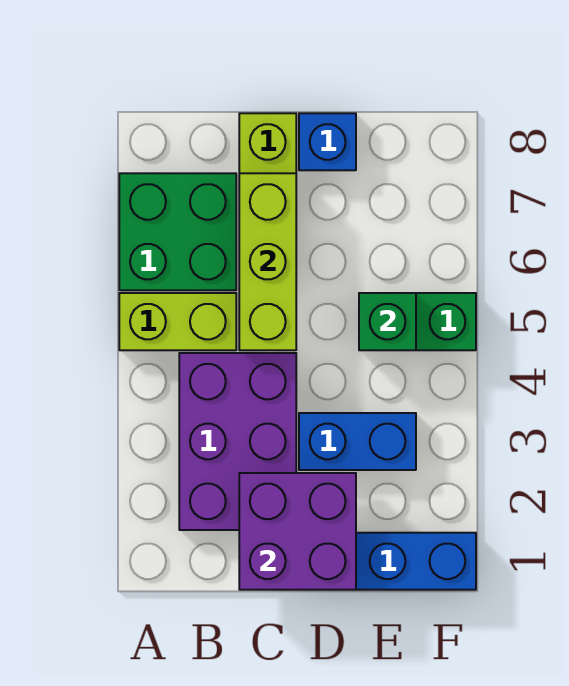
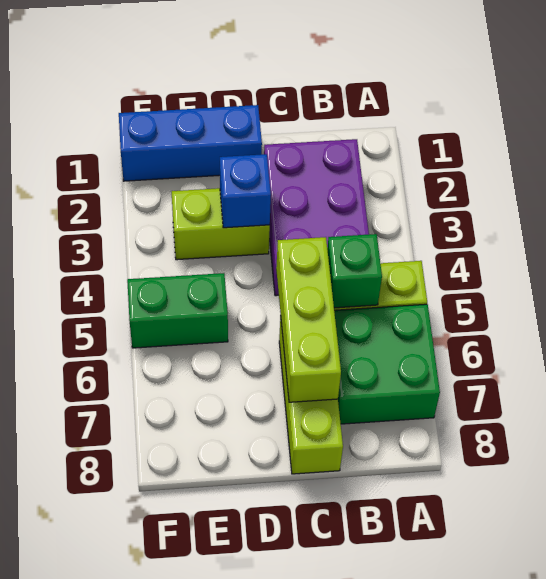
purple 2x2 brick [239,473,356,590] -> none
blue 1x2 brick [299,413,416,470] -> lime 1x2 brick [172,188,270,260]
blue 1x1 brick [299,113,356,170] -> blue 1x1 brick moved to [220,154,271,228]
green 1x1 brick [359,293,416,350] -> green 1x1 brick moved to [327,234,382,308]

